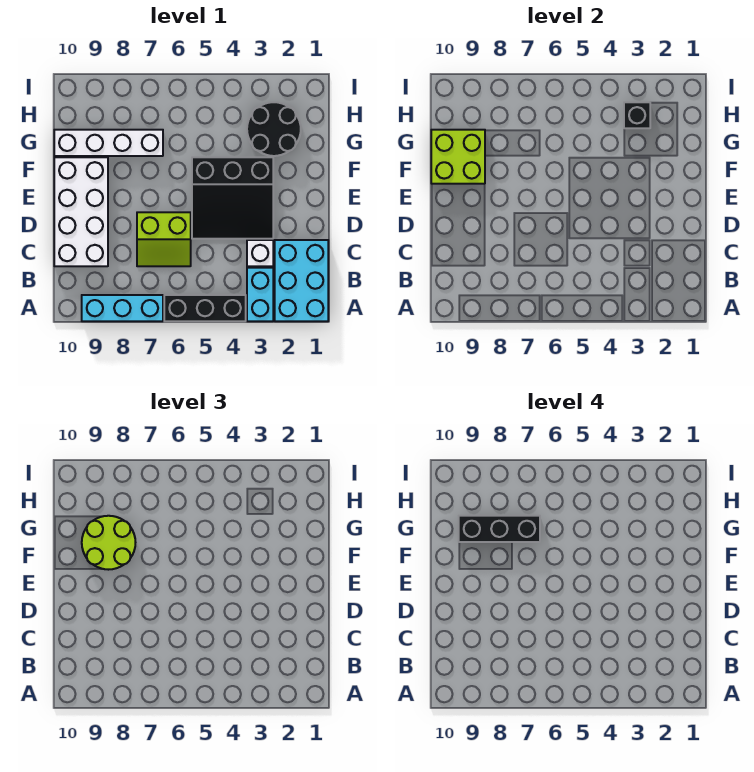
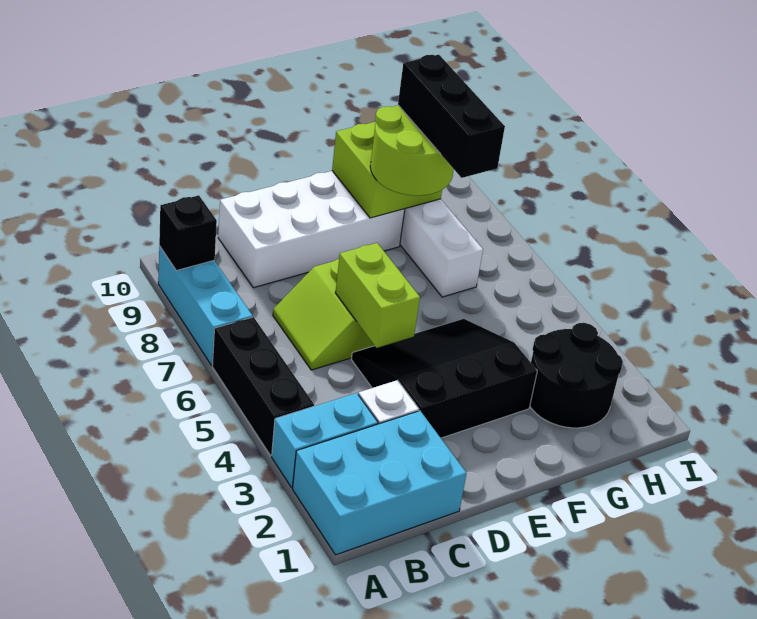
black 3x3 slope [192,157,273,239] -> black 3x3 slope turned to [351,319,537,438]
none -> lime 1x2 brick [335,243,420,348]
black 1x1 brick [624,102,650,128] -> black 1x1 brick moved to [159,195,217,271]

